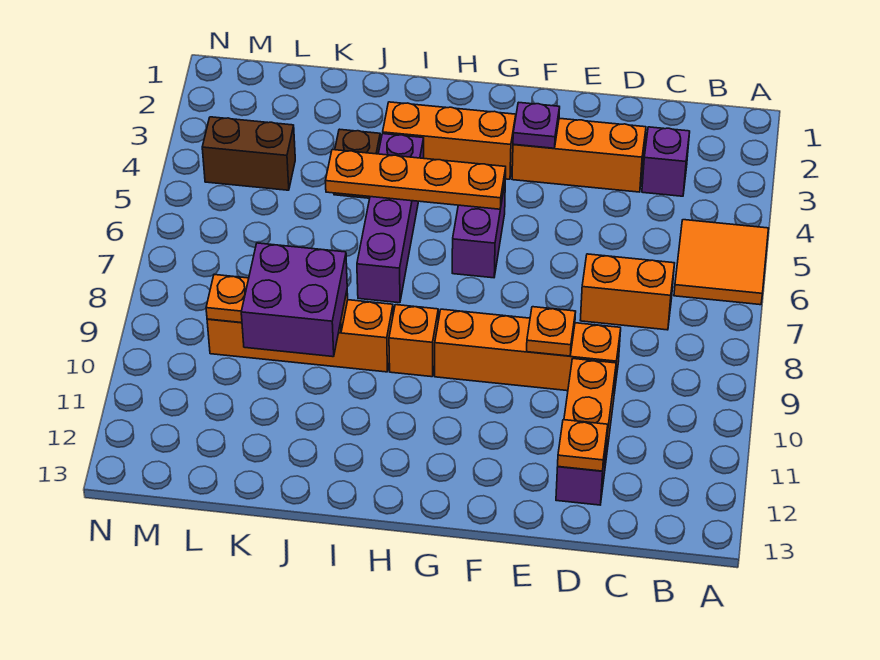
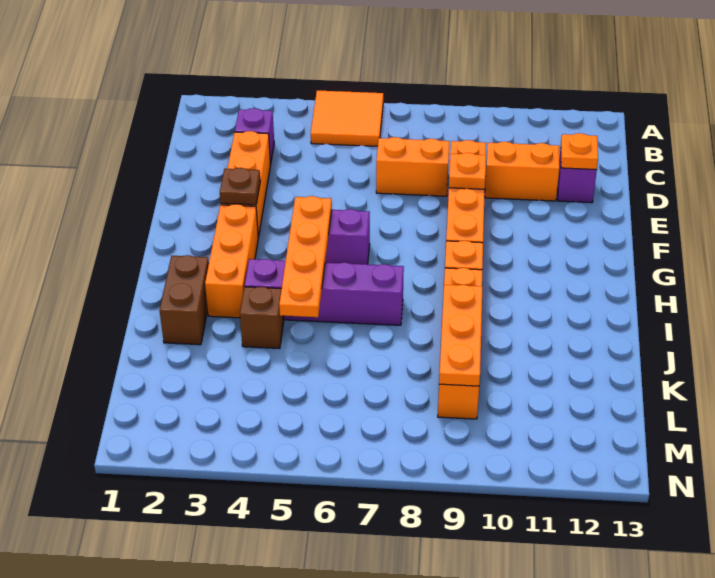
orange 1x2 brick [580,254,675,330] -> orange 1x2 brick turned to [376,137,449,196]
purple 1x1 plate [513,102,560,148] -> brown 1x1 plate [220,168,260,205]
purple 2x2 brick [241,243,347,357] -> none
brown 1x2 brick [202,117,295,190] -> brown 1x2 brick moved to [159,255,209,345]

